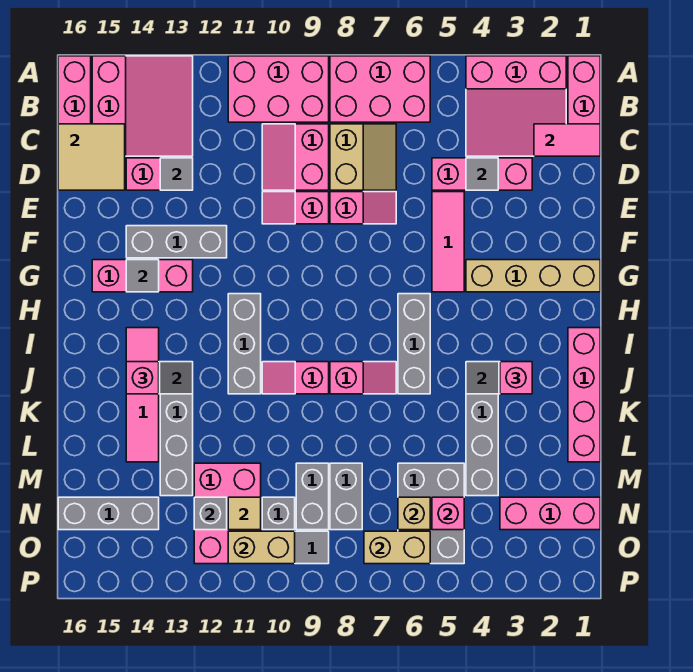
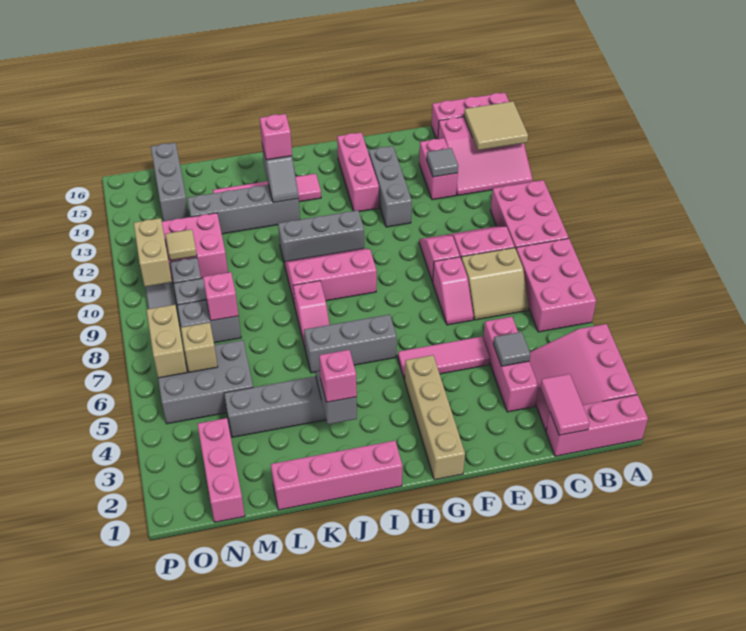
tan 2x2 tile [58,124,125,190] -> tan 2x2 tile moved to [464,101,528,150]
grey 1x1 tile [126,260,159,292] -> none
pink 1x2 slope [262,362,329,394] -> pink 2x3 slope [284,248,377,306]
pink 1x1 brick [432,497,464,530] -> pink 1x1 brick moved to [203,272,239,321]
grey 1x1 brick [194,497,227,530] -> none

